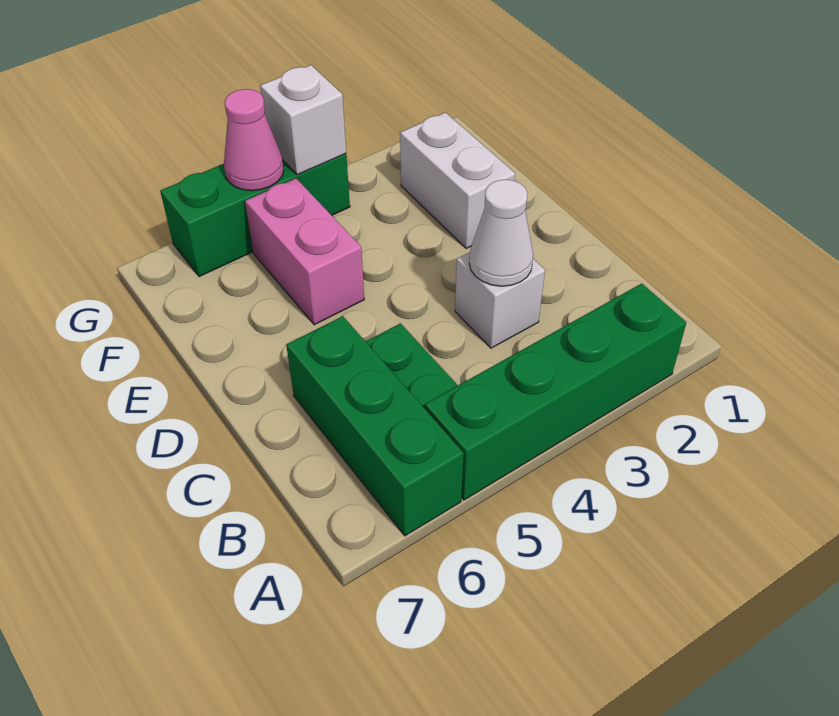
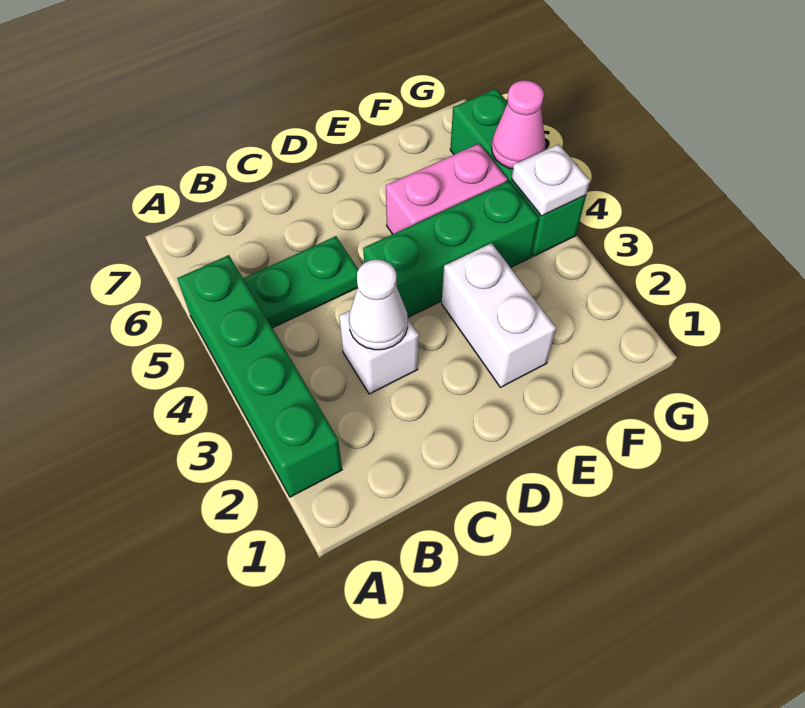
green 1x3 brick [286,316,464,536] -> green 1x3 brick moved to [363,181,539,317]
white 1x2 brick [400,112,515,248] -> white 1x2 brick turned to [442,243,556,387]
white 1x1 brick [260,65,346,175] -> white 1x1 plate [512,144,590,216]

